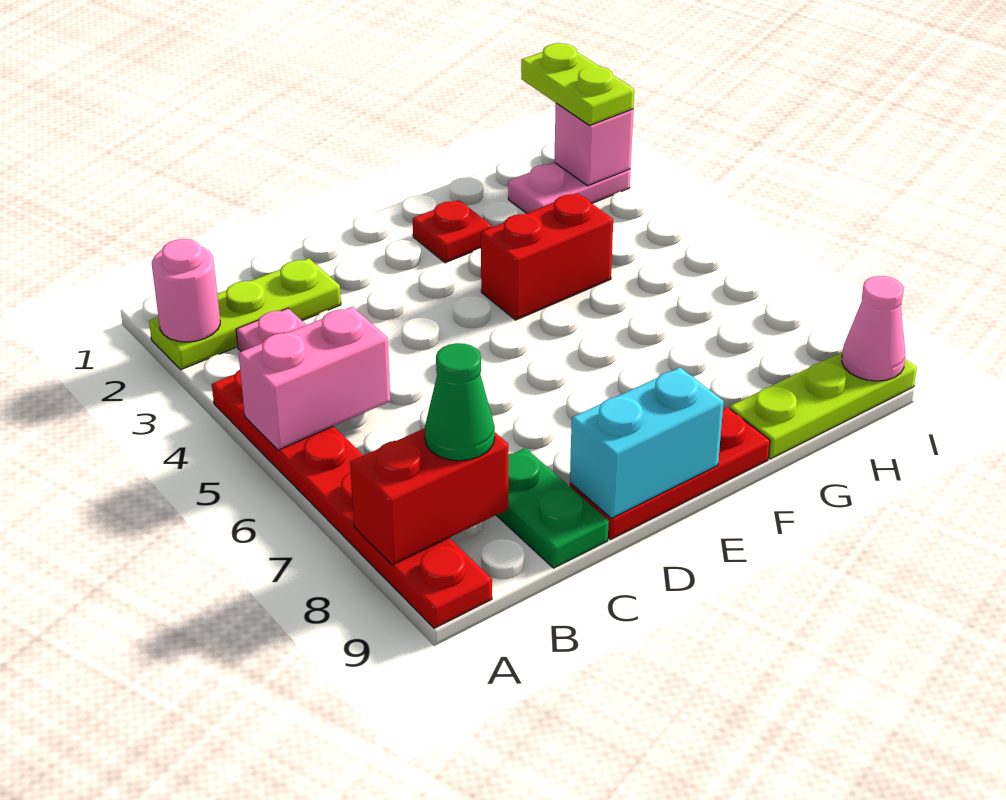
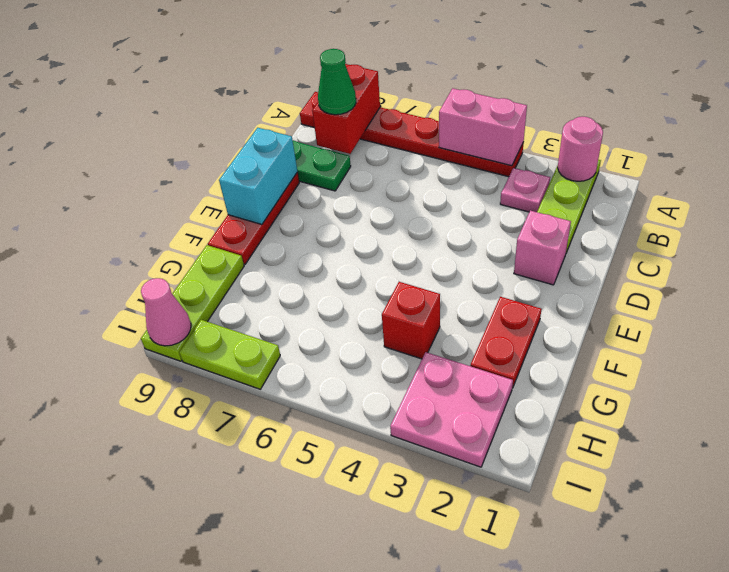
pink 1x2 brick [238,307,390,450] -> pink 1x2 brick turned to [439,88,527,166]
red 1x1 plate [413,200,491,263] -> red 1x2 plate [470,297,541,388]
red 1x2 brick [481,193,613,320] -> red 1x1 brick [382,282,440,359]
pink 1x2 plate [508,163,631,213] -> pink 2x2 plate [390,352,513,467]
lime 1x2 plate [521,43,634,126] -> lime 1x2 plate moved to [179,320,280,389]
pink 1x1 brick [554,103,633,186] -> pink 1x1 brick moved to [514,211,571,285]

